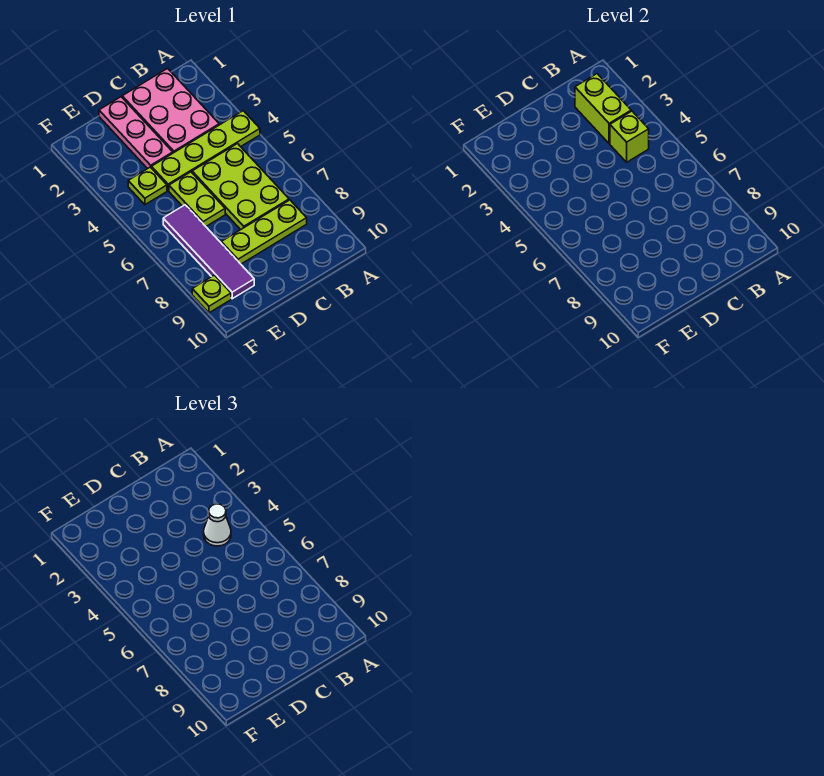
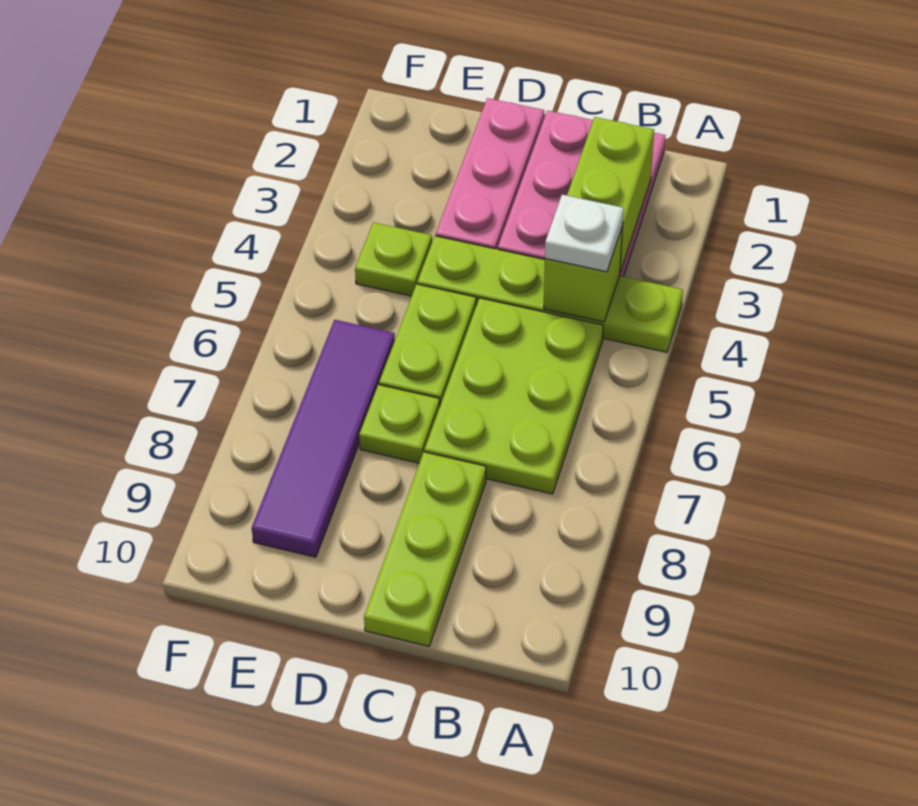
white 1x1 cone [203,504,231,546] -> white 1x1 plate [545,195,624,272]
lime 1x3 plate [221,200,307,264] -> lime 1x3 plate turned to [364,452,486,646]
lime 1x1 plate [192,275,231,313] -> lime 1x1 plate moved to [359,385,440,463]

